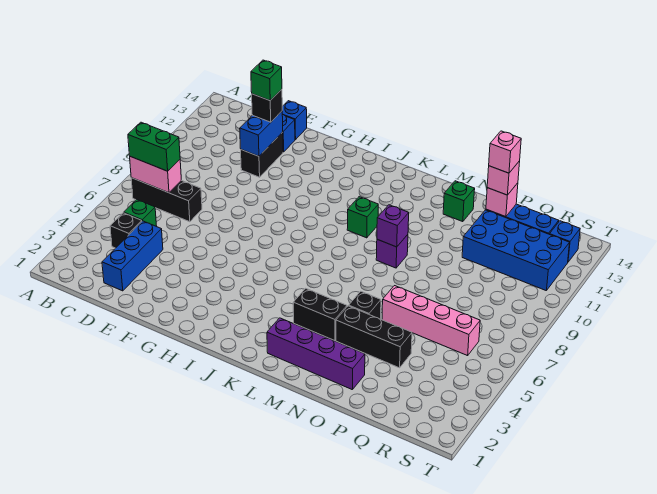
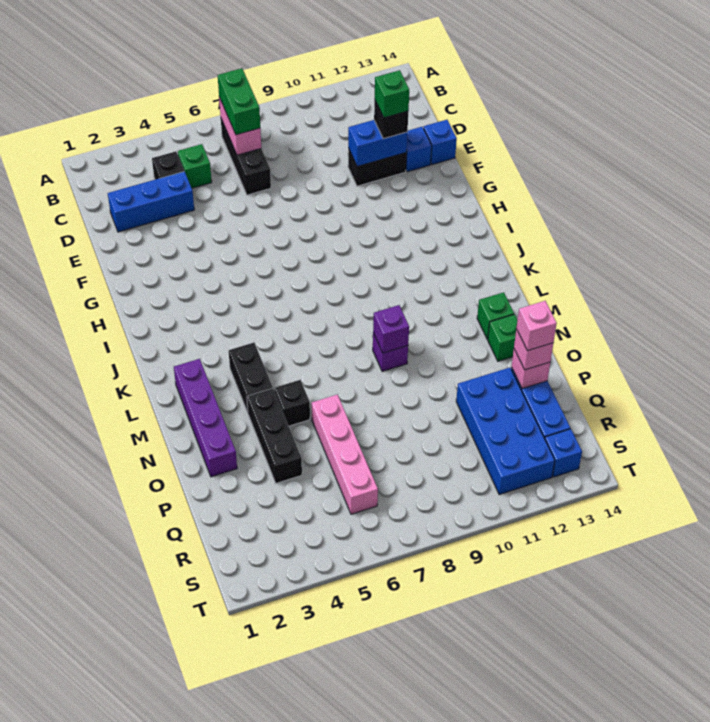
green 1x1 brick [347,197,378,238] -> green 1x1 brick moved to [477,292,514,339]

